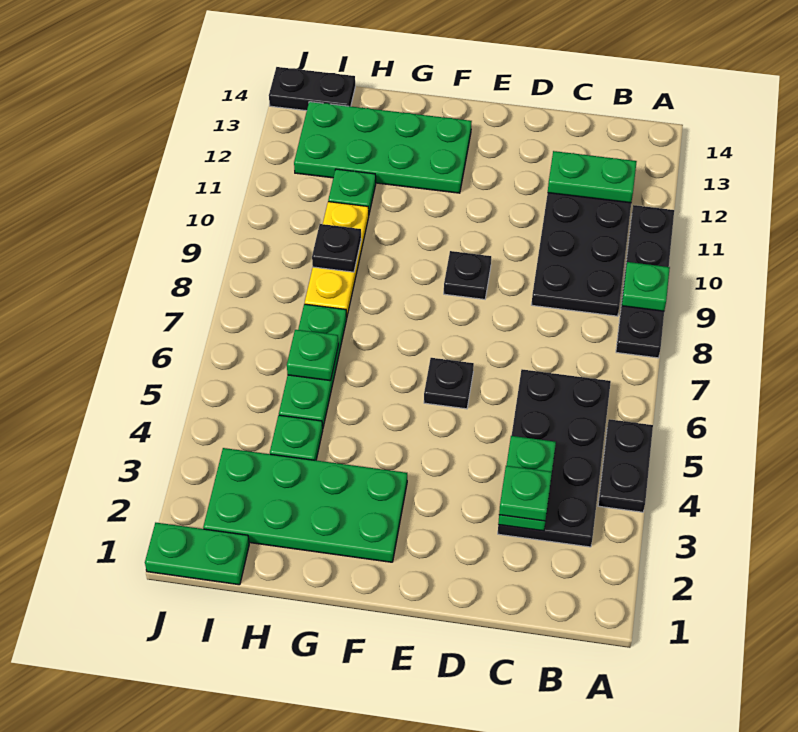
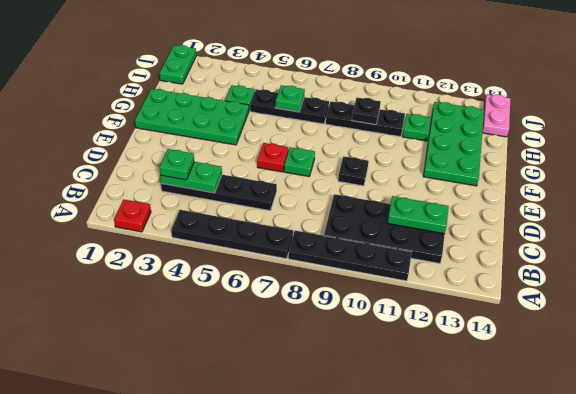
none -> red 1x1 plate [114,200,151,232]
black 1x2 plate [598,419,653,512] -> black 1x4 plate [171,210,293,259]
green 1x1 plate [622,262,670,311] -> green 1x1 plate moved to [284,147,315,176]
black 2x4 plate [498,369,611,547] -> black 1x4 plate [161,175,277,211]
green 1x2 plate [548,151,637,203] -> green 1x2 plate turned to [387,196,449,234]
black 1x1 plate [424,358,474,409] -> red 1x1 plate [257,143,288,172]
green 2x4 plate [203,448,407,562] -> green 2x4 plate turned to [135,89,249,145]
green 1x3 plate [279,304,347,428] -> black 1x3 plate [250,89,329,124]
yellow 1x3 plate [305,202,369,318] -> black 1x3 plate [325,102,405,137]
black 1x2 plate [269,67,355,111] -> pink 1x2 plate [482,94,510,137]

